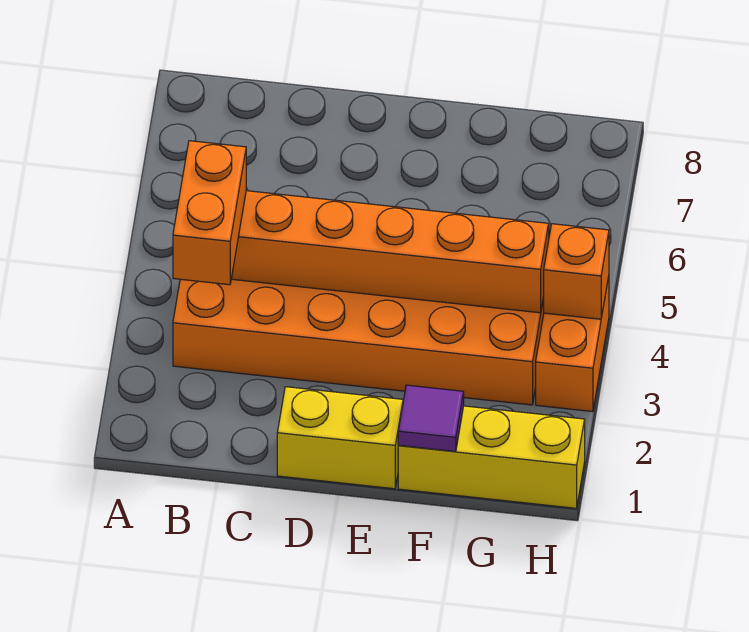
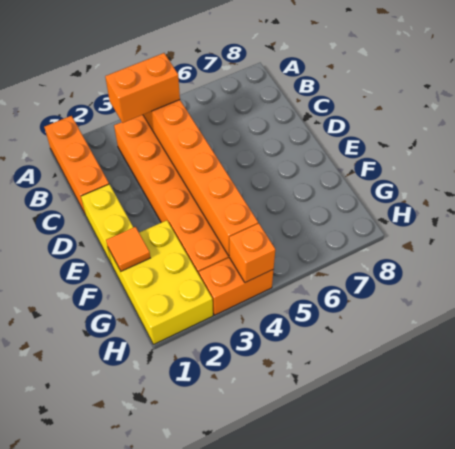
none -> orange 1x3 brick [44,116,109,215]
yellow 1x3 brick [398,406,585,508] -> yellow 2x3 brick [108,220,213,345]
purple 1x1 tile [398,385,464,452] -> orange 1x1 tile [106,227,150,271]

